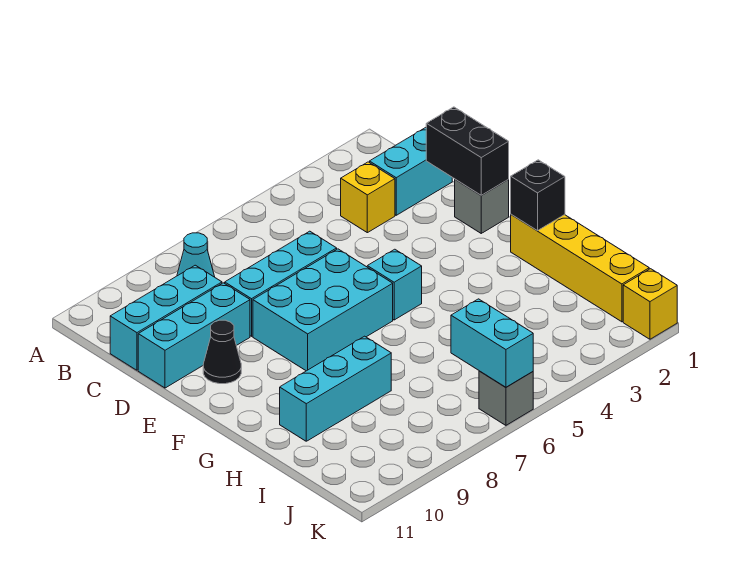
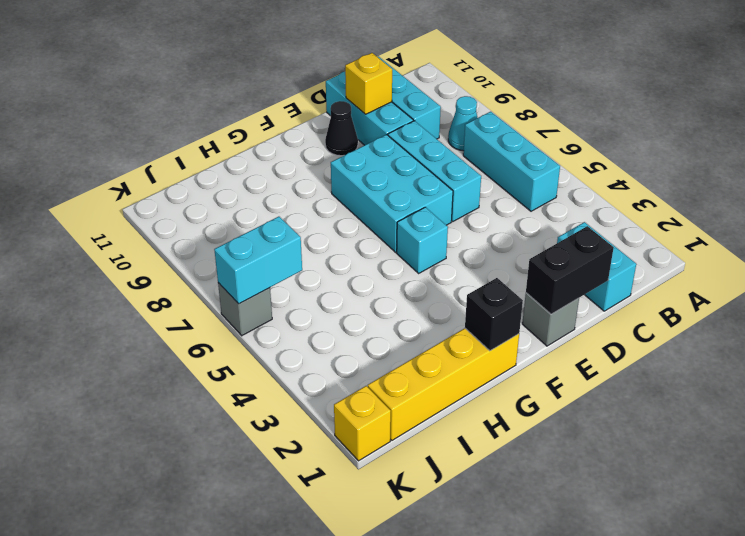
yellow 1x1 brick [341,162,395,233] -> yellow 1x1 brick moved to [345,53,392,114]
cyan 1x3 brick [280,336,391,441] -> cyan 1x3 brick moved to [463,112,560,211]

